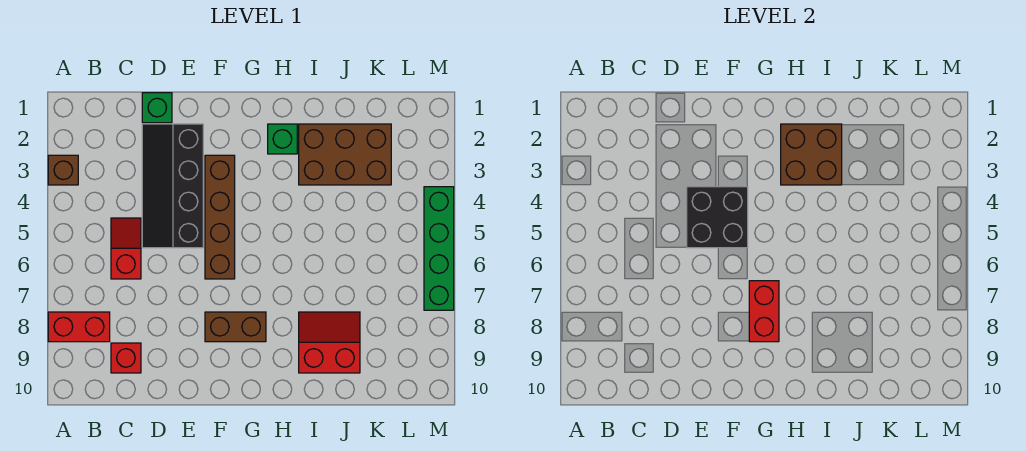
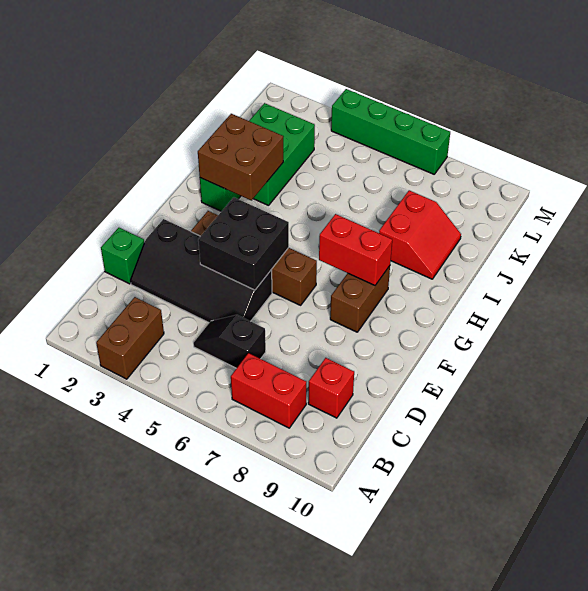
brown 1x1 brick [48,155,78,185] -> brown 1x2 brick [96,297,164,379]
red 1x2 brick [48,312,110,342] -> red 1x2 brick turned to [231,353,306,428]
red 1x2 slope [111,218,141,279] -> black 1x2 slope [194,315,266,368]
brown 2x3 brick [299,124,391,185] -> green 2x3 brick [249,103,315,206]
red 2x2 slope [299,312,360,373] -> red 2x2 slope turned to [379,190,461,279]

